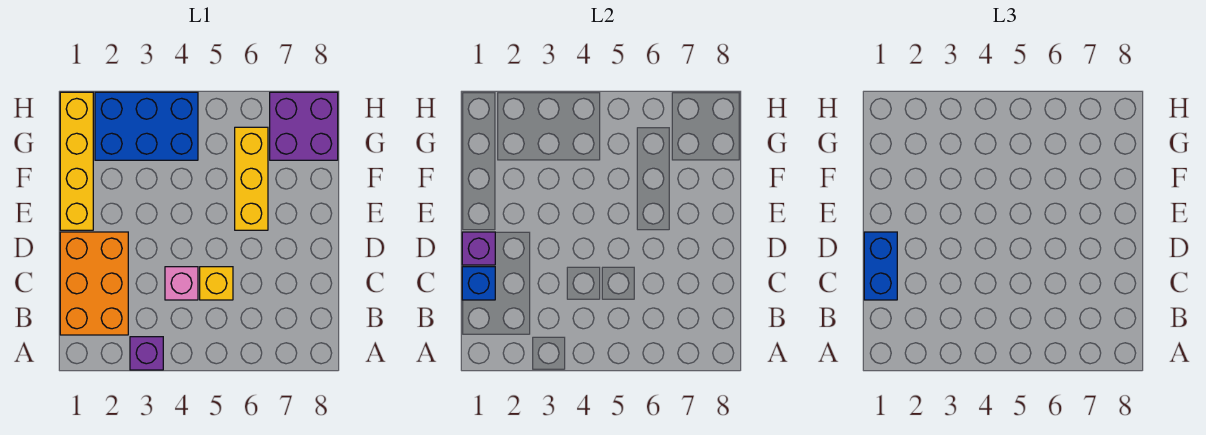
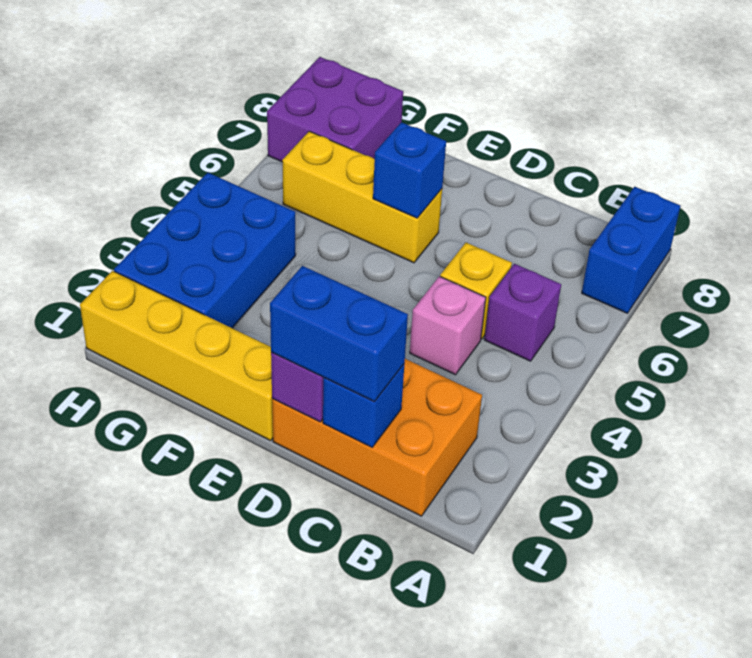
purple 1x1 brick [130,337,163,370] -> purple 1x1 brick moved to [484,264,561,361]
none -> blue 1x2 brick [582,187,680,313]
none -> blue 1x1 brick [373,122,446,218]

